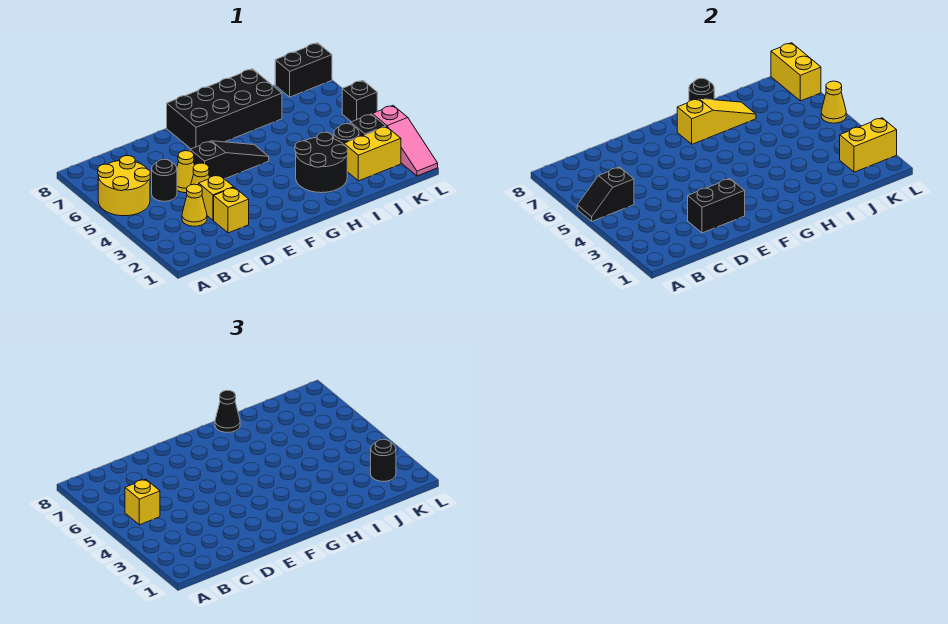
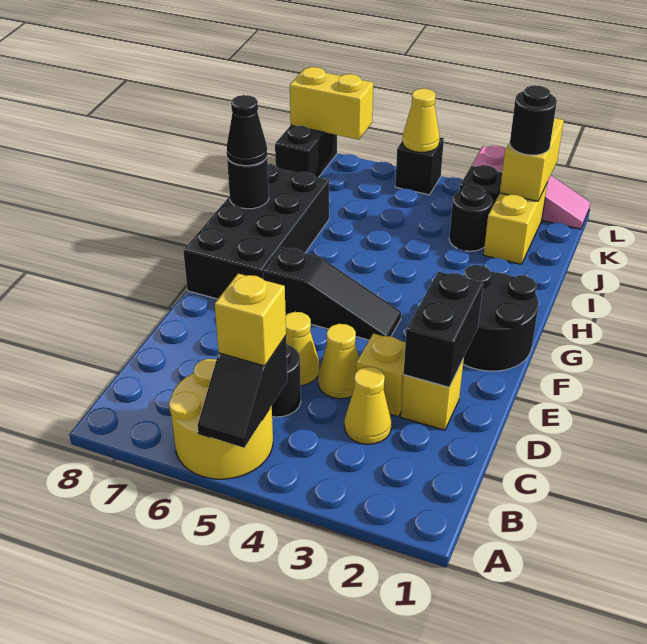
black 1x3 slope [190,141,269,179] -> black 1x3 slope turned to [263,247,401,340]
yellow 1x3 slope [677,99,756,144] -> none
black 2x2 round brick [295,132,348,193] -> black 2x2 round brick moved to [463,265,539,371]

